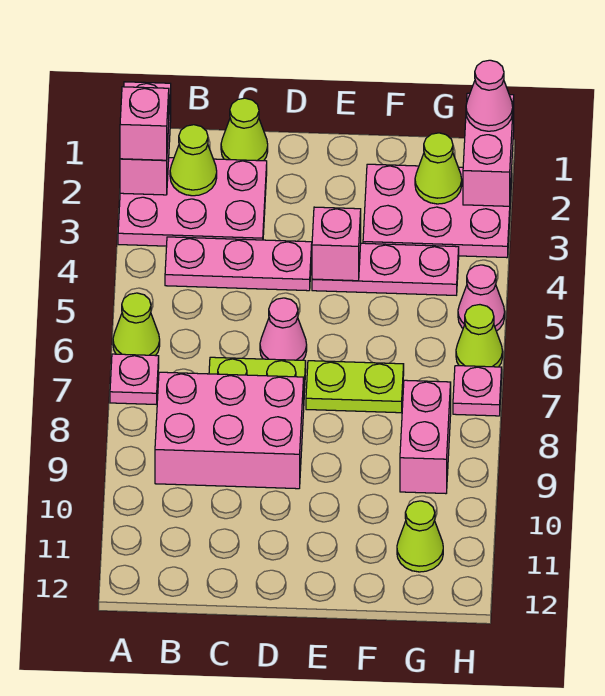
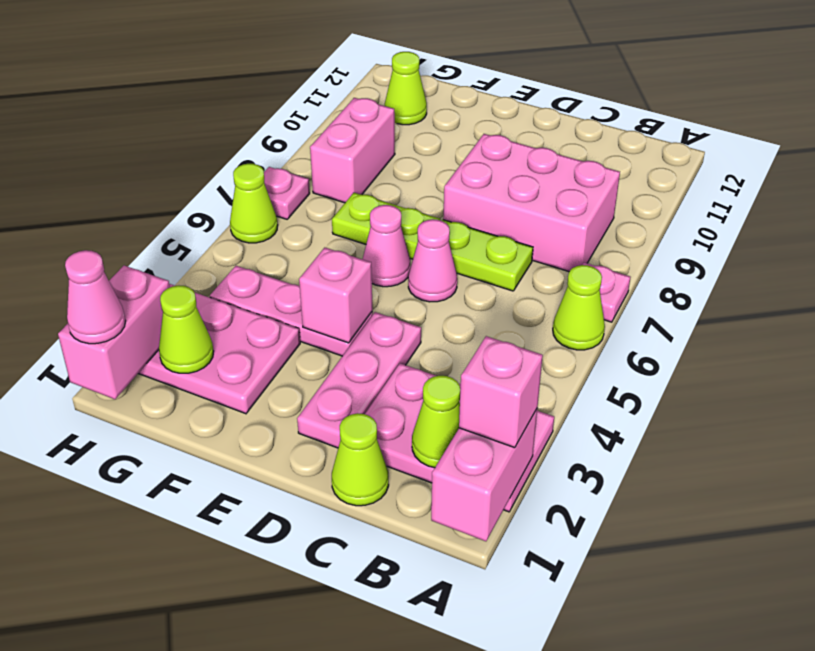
pink 1x3 plate [165,237,312,291] -> pink 1x3 plate turned to [297,312,421,448]
pink 1x1 cone [458,265,505,331] -> pink 1x1 cone moved to [363,205,410,287]

